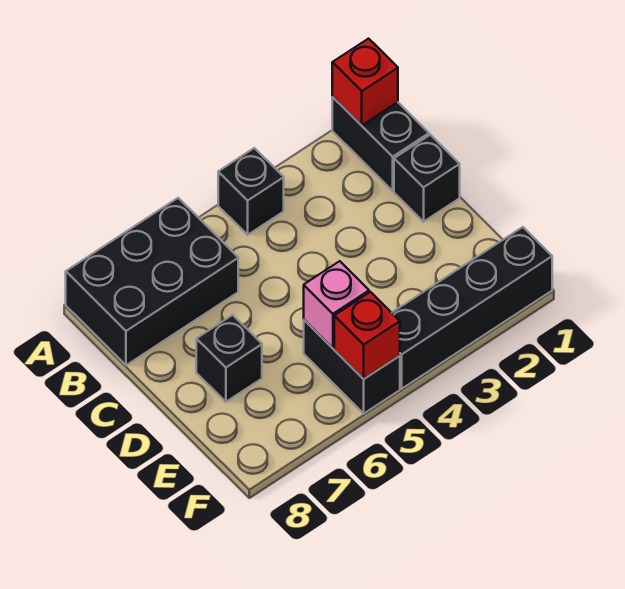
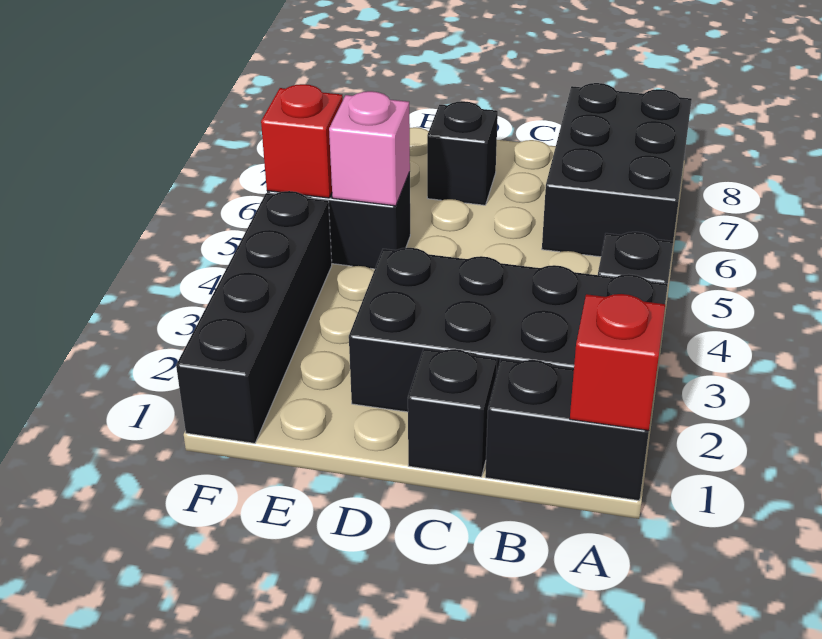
none -> black 2x4 brick [349,248,668,412]

